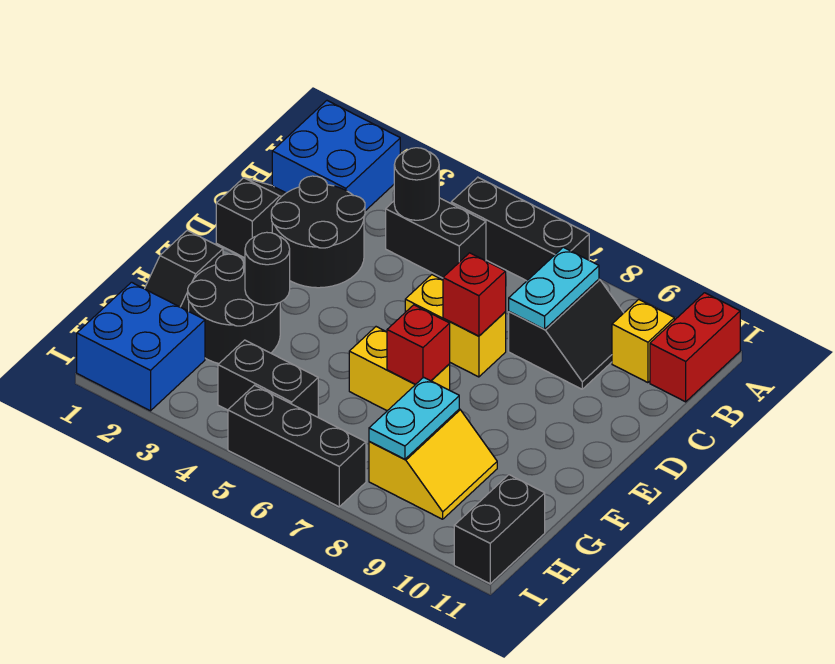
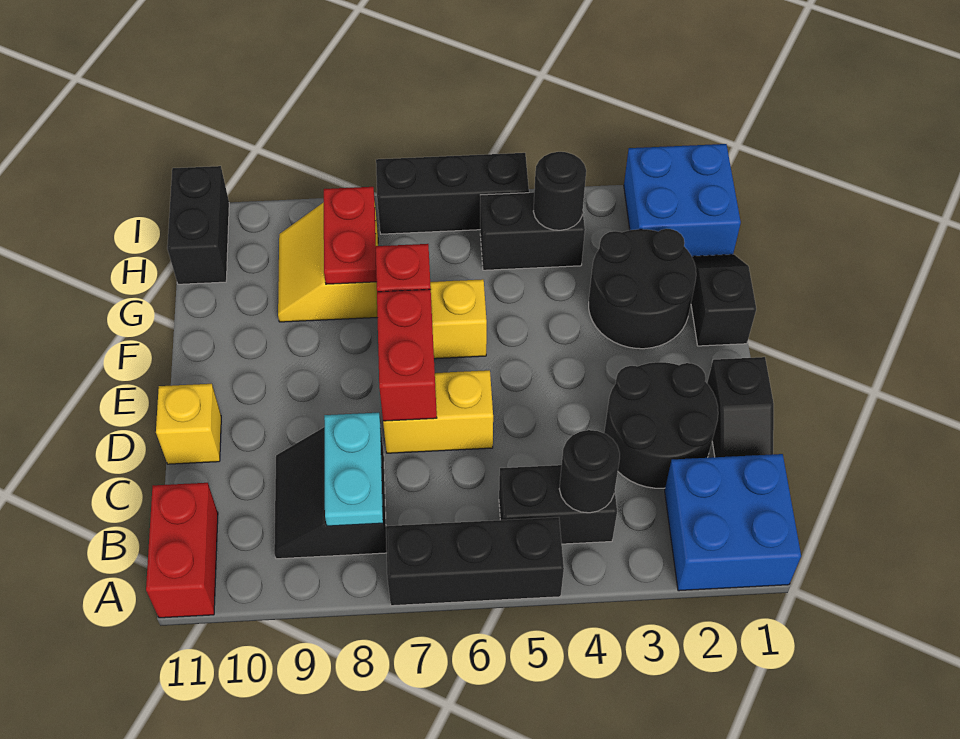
yellow 1x1 brick [612,299,675,383] -> yellow 1x1 brick moved to [156,384,221,464]
red 1x1 brick [443,253,506,336] -> red 1x2 brick [377,289,437,421]
black 1x1 round brick [245,232,290,305] -> black 1x1 round brick moved to [533,152,586,230]
cyan 1x2 plate [369,377,459,459] -> red 1x2 plate [324,187,377,284]

